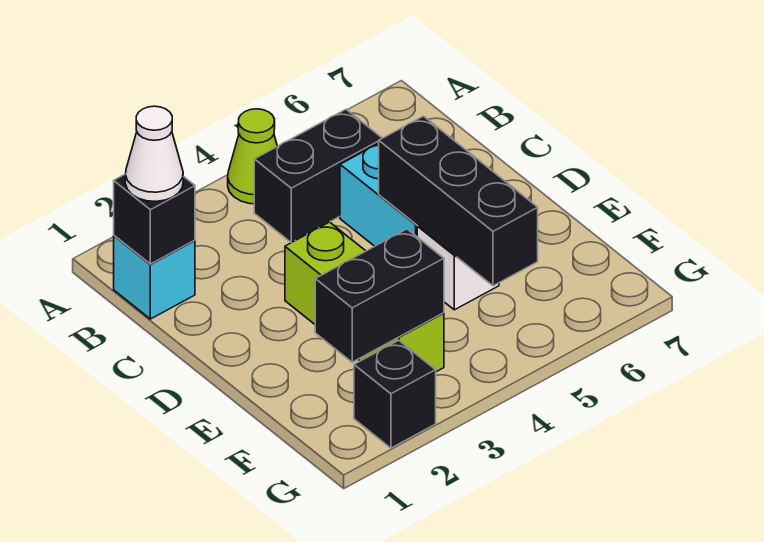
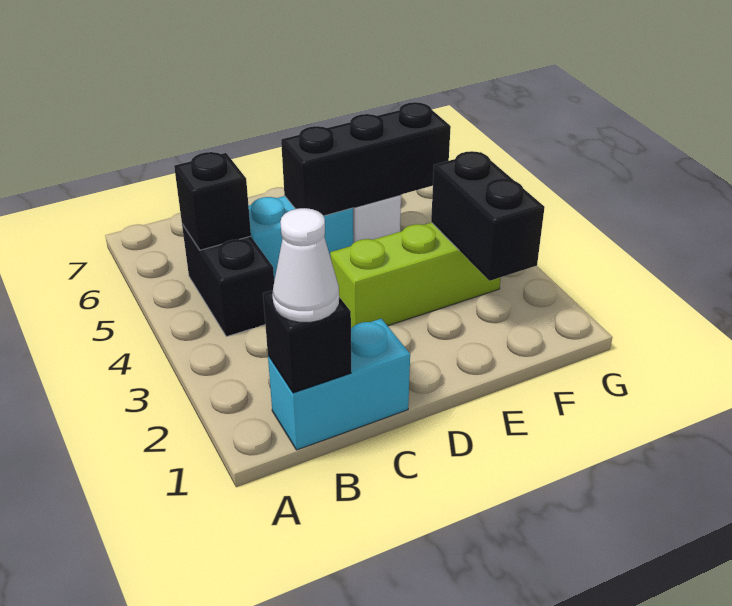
lime 1x1 cone [228,109,277,204] -> none
cyan 1x1 brick [114,236,195,319] -> cyan 1x2 brick [268,319,410,450]
black 1x1 brick [354,340,436,448] -> black 1x1 brick moved to [174,152,251,250]

